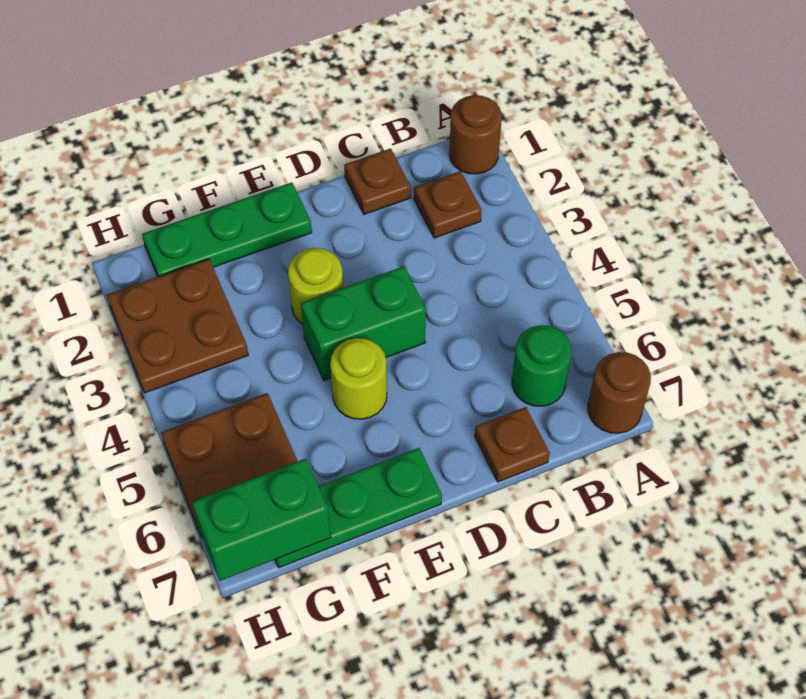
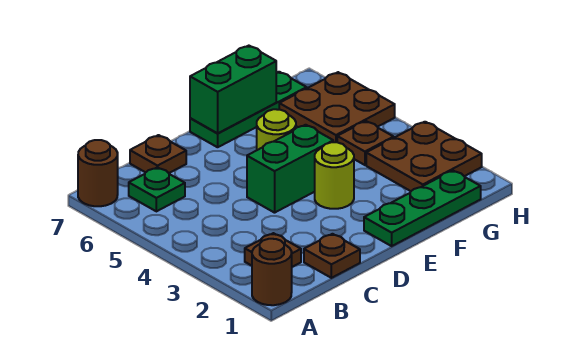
green 1x1 round brick [512,325,571,406] -> green 1x1 plate [129,167,185,211]
none -> brown 1x1 plate [337,121,394,165]
green 1x2 brick [192,458,331,581] -> green 1x2 brick moved to [190,46,276,133]

